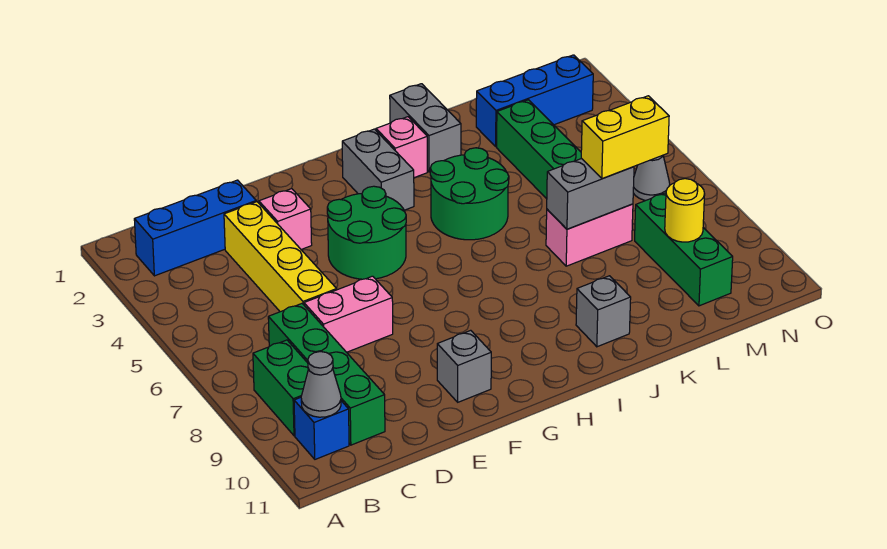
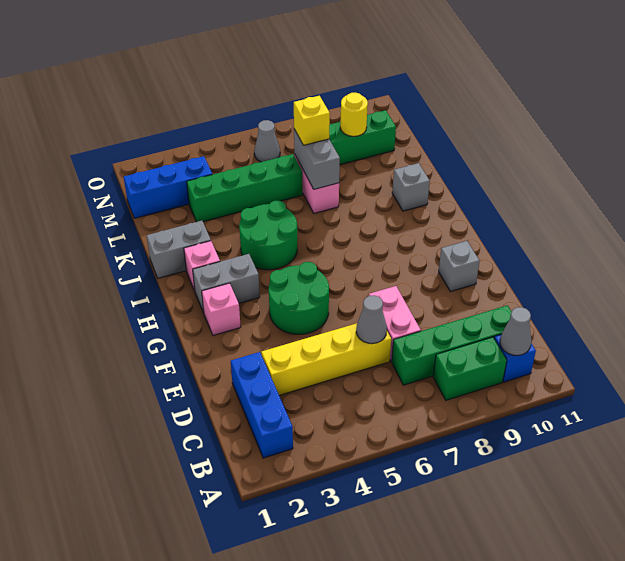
none -> grey 1x1 cone [356,295,387,344]
pink 1x1 brick [259,189,312,249] -> pink 1x1 brick moved to [202,283,241,335]
blue 1x3 brick [476,55,593,147] -> blue 1x3 brick turned to [124,156,212,218]
yellow 1x2 brick [581,96,669,179] -> yellow 1x1 brick [294,96,330,145]

